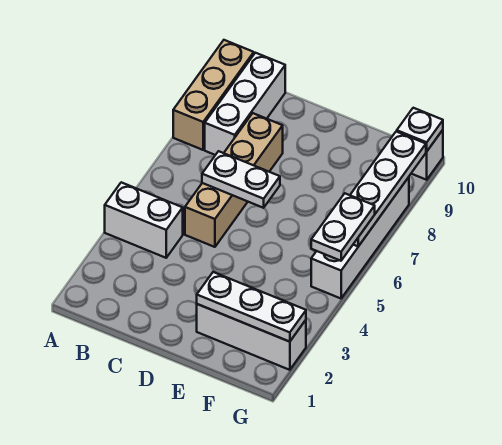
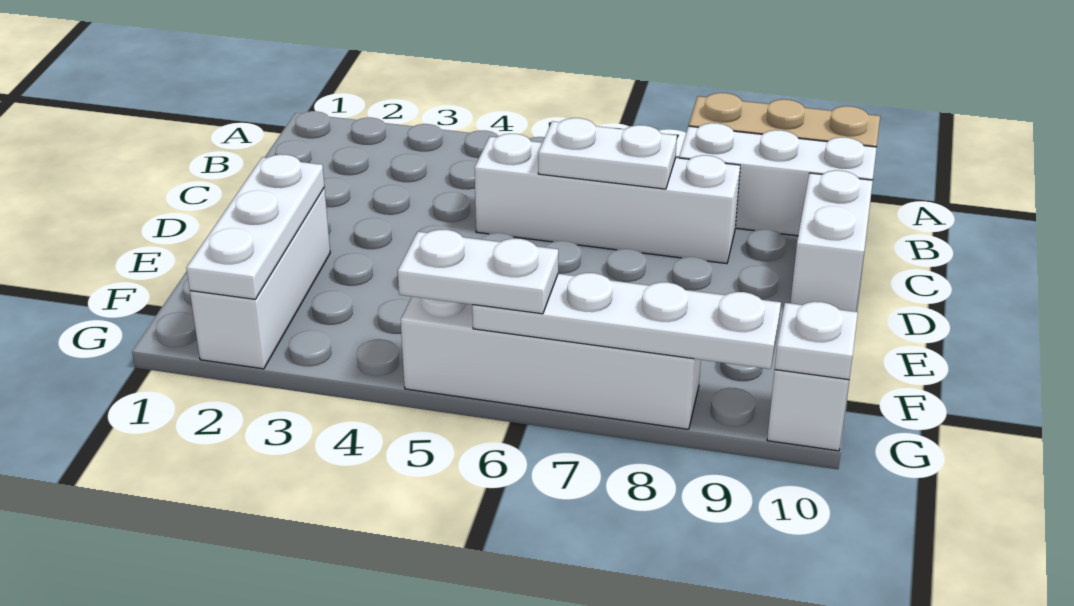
white 1x2 brick [105,182,183,258] -> white 1x2 brick moved to [790,170,873,312]
tan 1x4 brick [185,113,283,247] -> white 1x4 brick [475,134,740,264]
white 1x2 plate [202,151,280,208] -> white 1x2 plate turned to [538,118,677,189]

